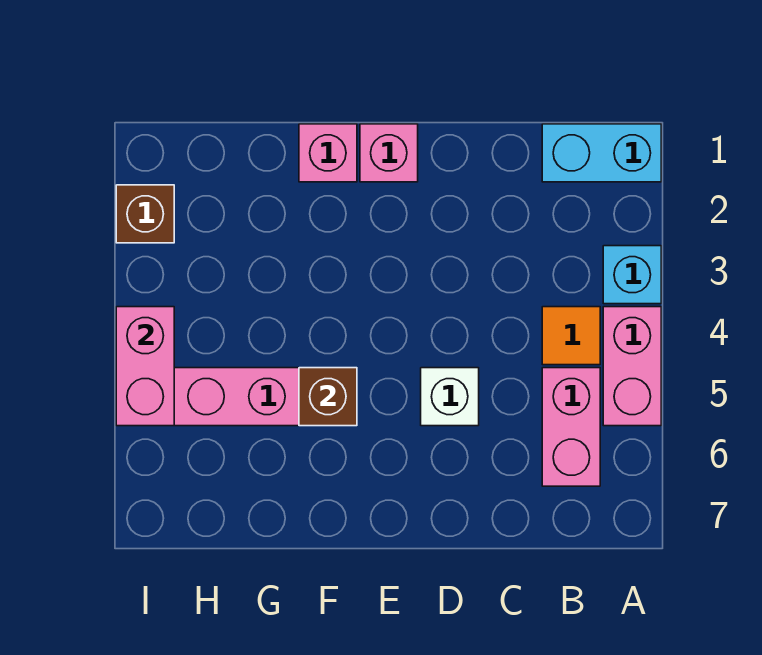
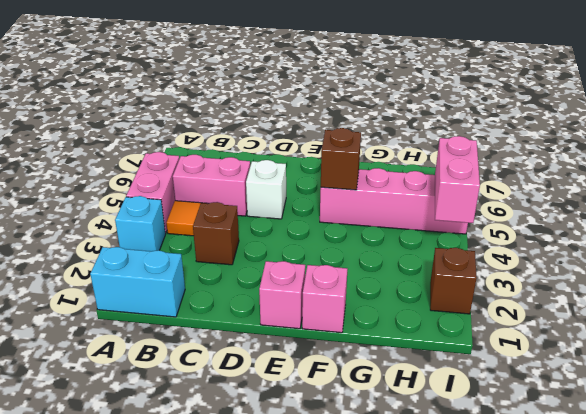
pink 1x2 brick [542,368,600,486] -> pink 1x2 brick turned to [173,155,250,216]
none -> brown 1x1 brick [193,202,239,265]

